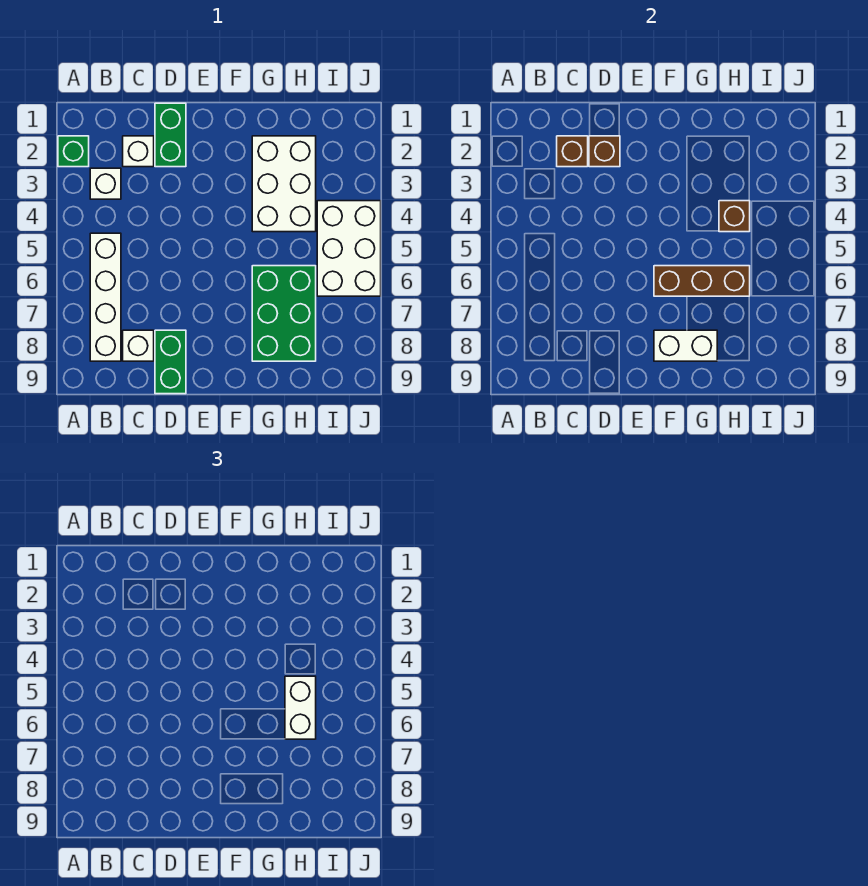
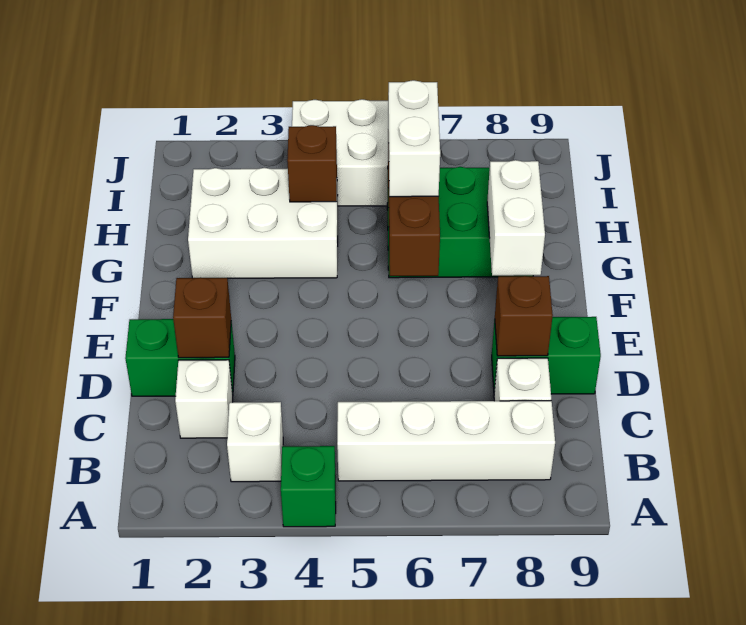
green 1x1 brick [58,136,89,167] -> green 1x1 brick moved to [281,446,336,527]
brown 1x1 brick [557,136,588,167] -> brown 1x1 brick moved to [495,276,553,356]
white 1x2 brick [285,676,316,739] -> white 1x2 brick turned to [388,80,440,197]

